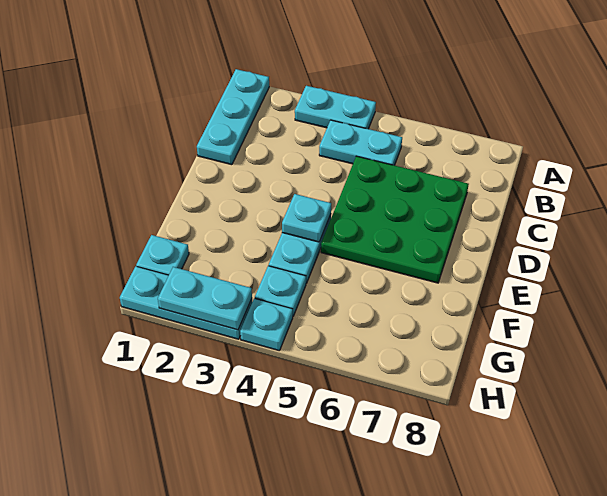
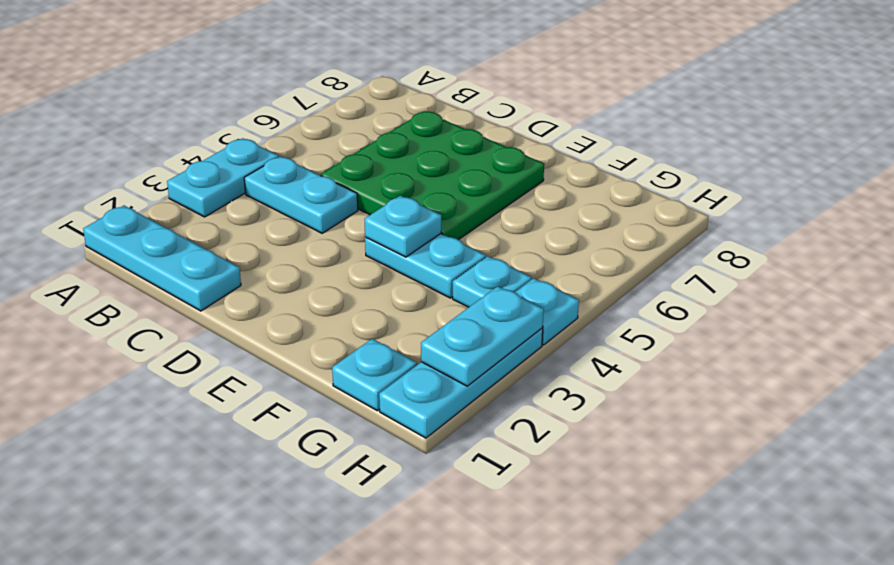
cyan 1x2 plate [319,120,402,165] -> cyan 1x2 plate turned to [244,156,358,233]

